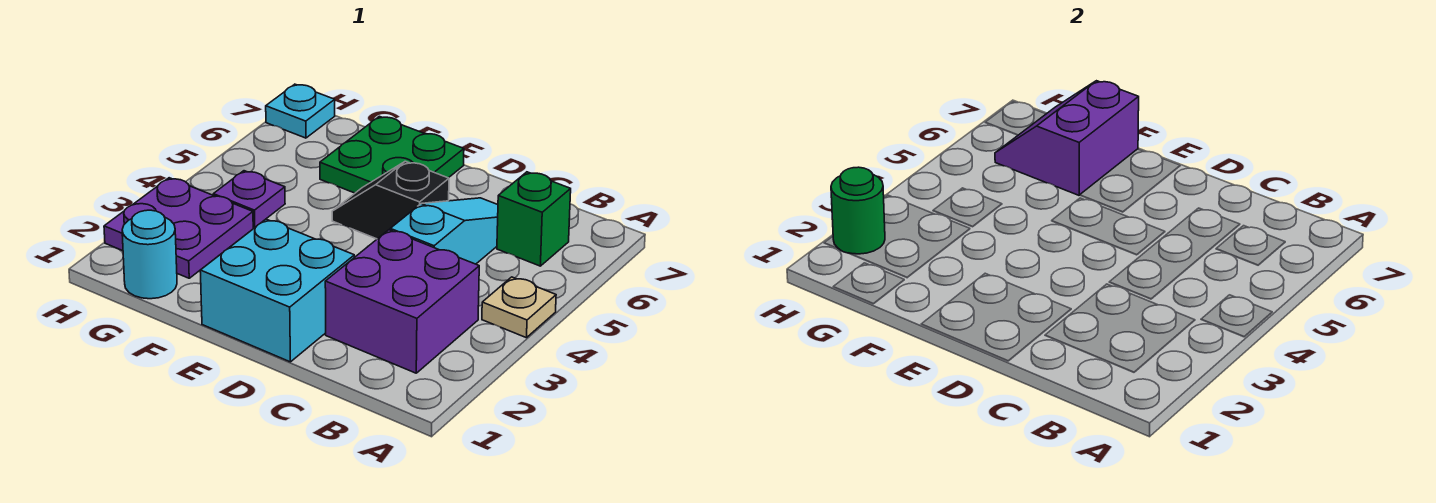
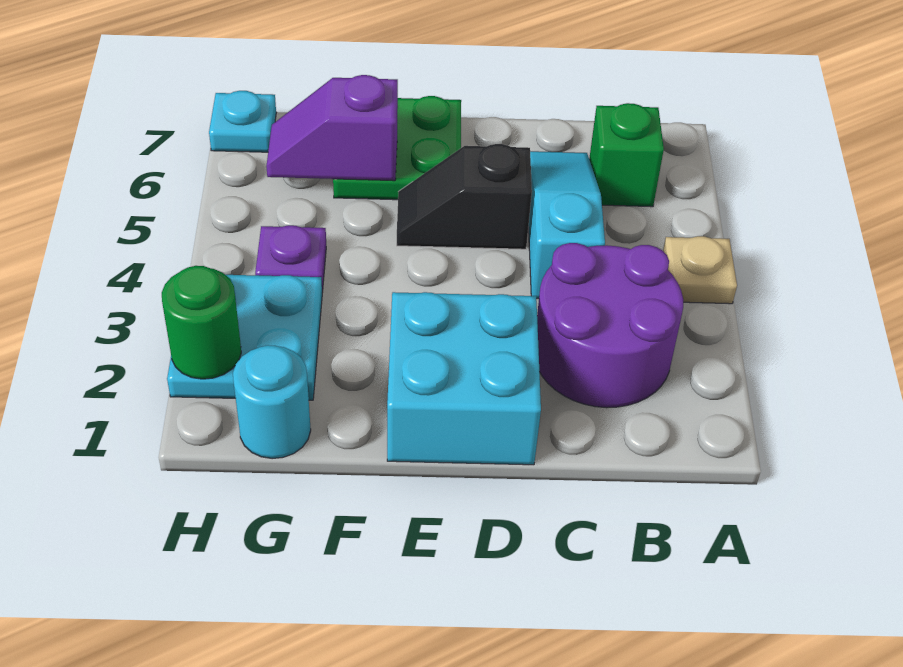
purple 2x2 brick [325,230,479,373] -> purple 2x2 round brick [537,243,683,408]
purple 2x2 slope [995,81,1139,195] -> purple 1x2 slope [266,75,398,181]
purple 2x2 plate [104,178,253,278] -> cyan 2x2 plate [167,275,322,400]

